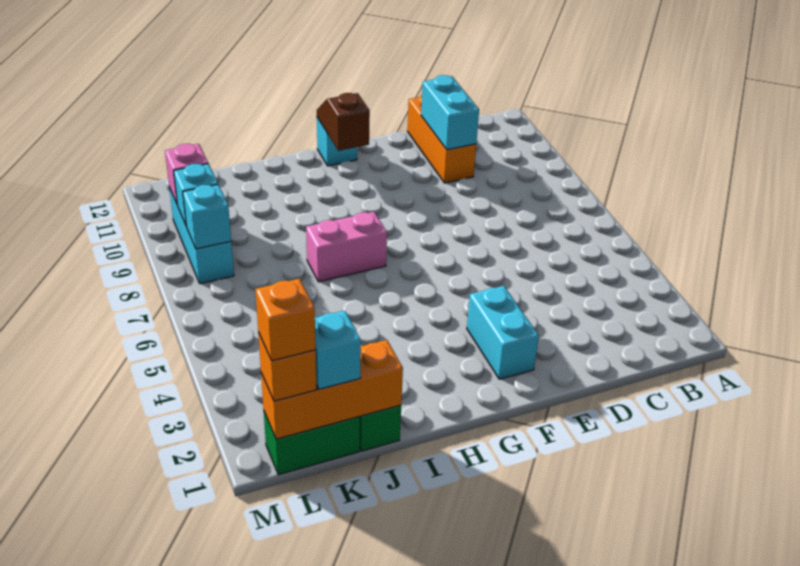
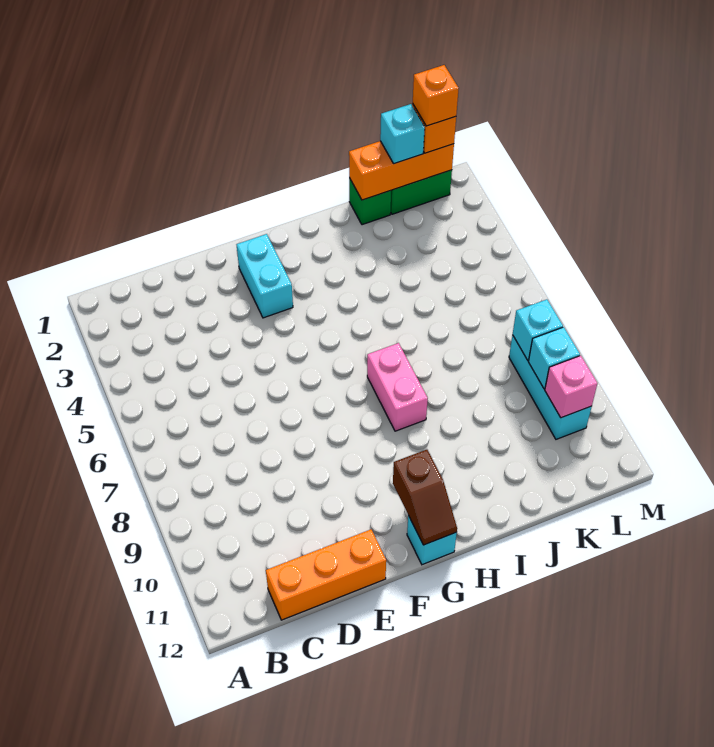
orange 1x3 brick [407,95,476,183] -> orange 1x3 brick turned to [266,530,386,620]
cyan 1x2 brick [421,75,479,150] -> none
pink 1x2 brick [306,212,387,282] -> pink 1x2 brick turned to [367,343,428,431]

